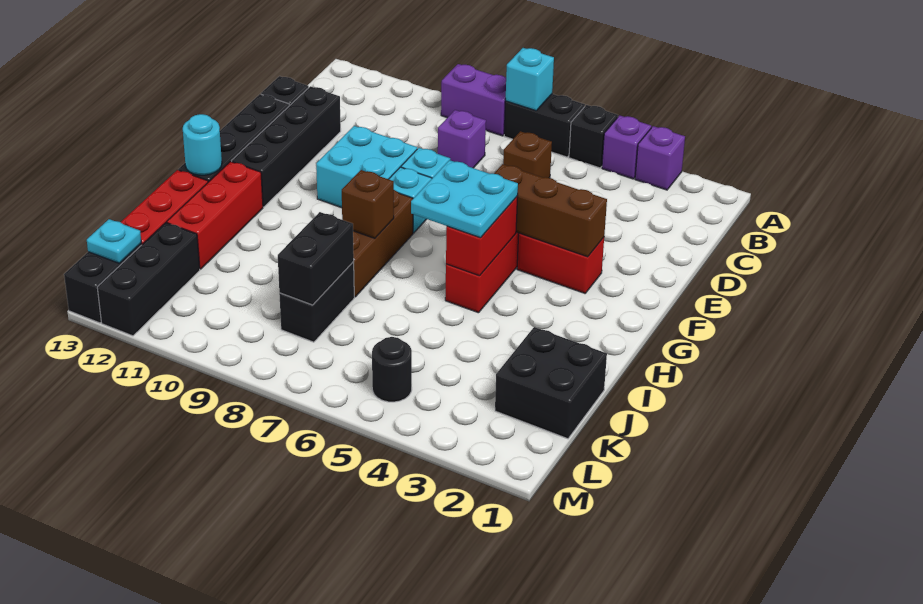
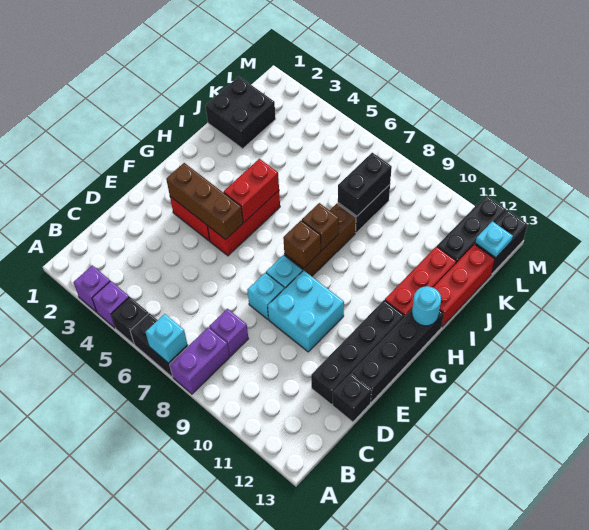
purple 1x2 brick [441,64,506,136] -> purple 1x2 brick turned to [170,327,230,394]
brown 1x1 brick [503,131,552,178] -> brown 1x1 brick moved to [283,221,321,268]
cyan 2x2 plate [411,160,518,238] -> none
black 1x1 round brick [372,337,412,402] -> none

